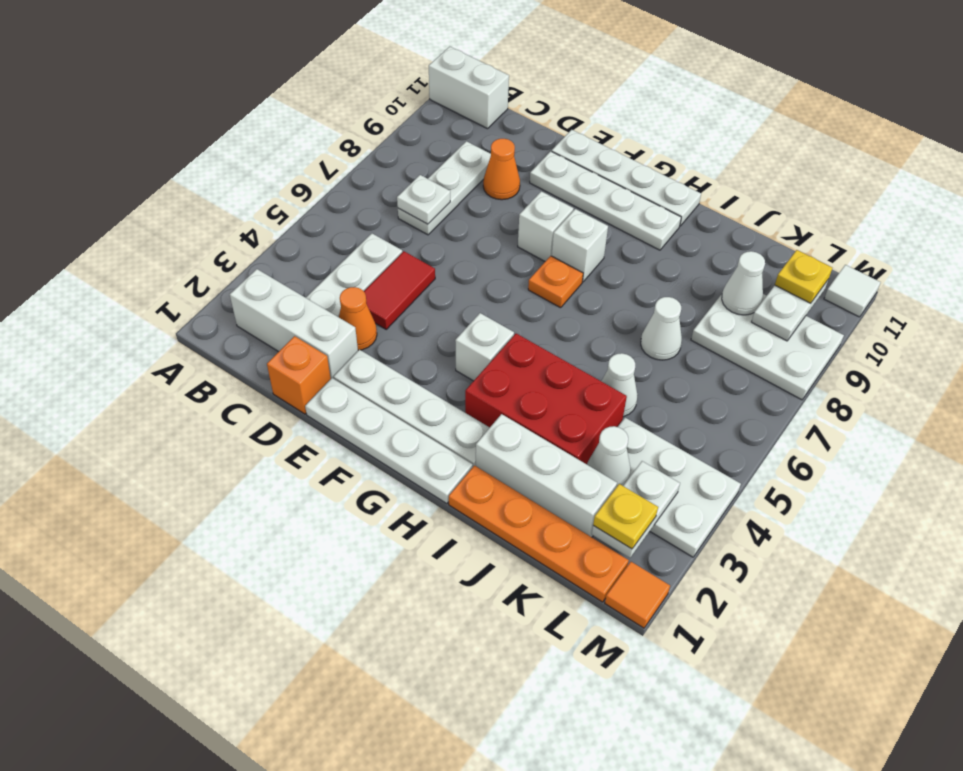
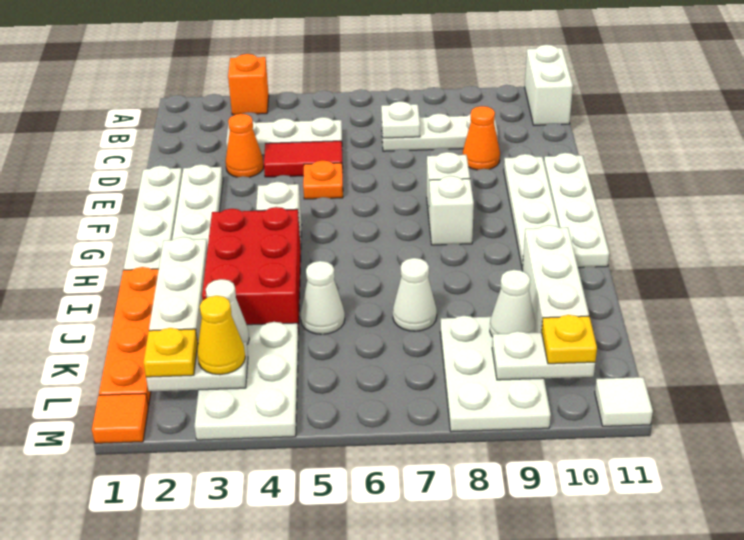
white 1x3 brick [230,269,358,379] -> white 1x3 brick moved to [522,225,589,333]
orange 1x1 brick [267,336,331,414] -> orange 1x1 brick moved to [228,54,269,115]
orange 1x1 plate [528,256,583,308] -> orange 1x1 plate moved to [303,160,343,199]
none -> yellow 1x1 cone [197,296,245,375]

